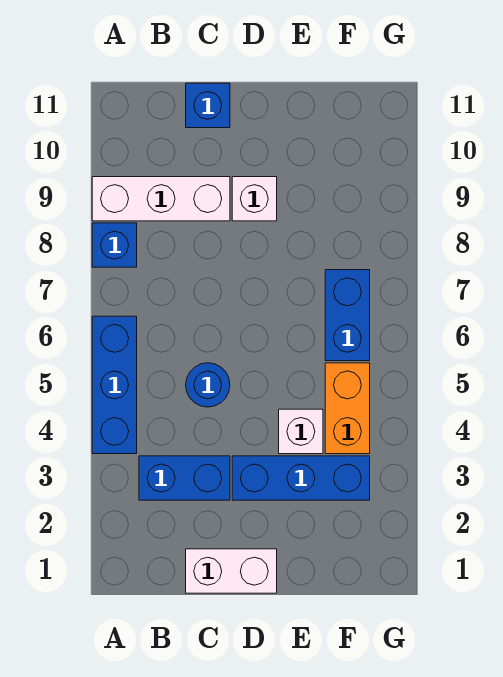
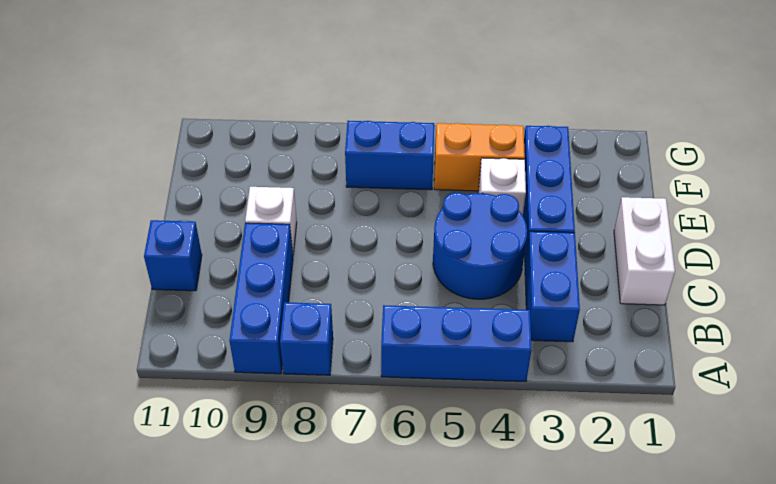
white 1x3 brick [92,177,230,221] -> blue 1x3 brick [229,223,293,374]
blue 1x1 round brick [186,363,230,407] -> blue 2x2 round brick [433,193,527,299]

